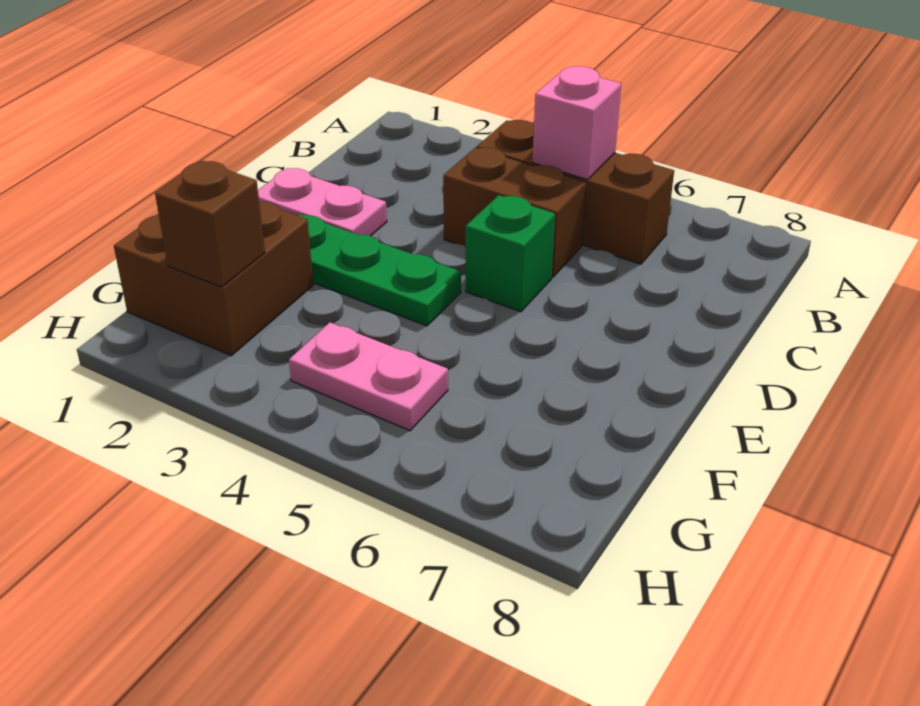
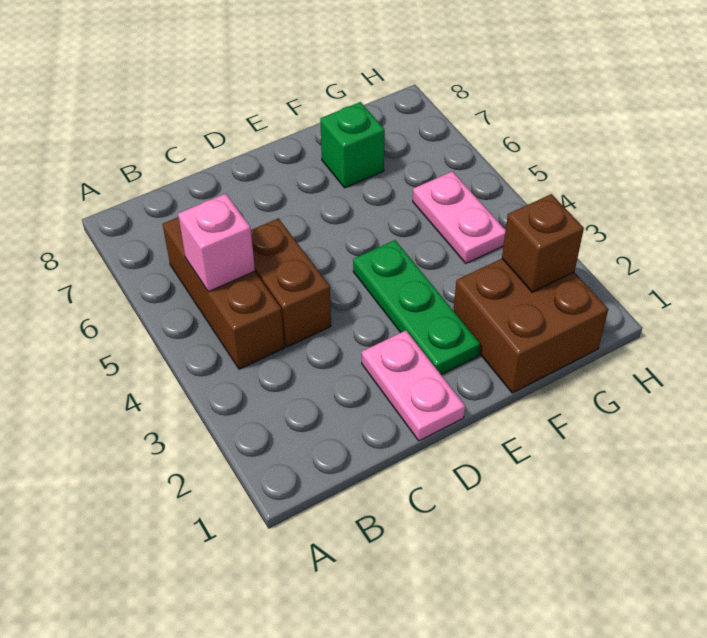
green 1x1 brick [466,195,555,312] -> green 1x1 brick moved to [320,102,385,188]

